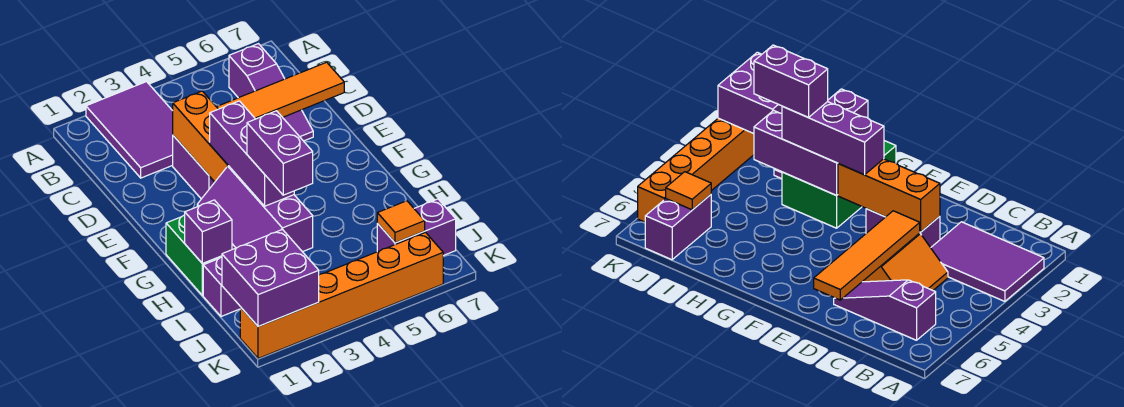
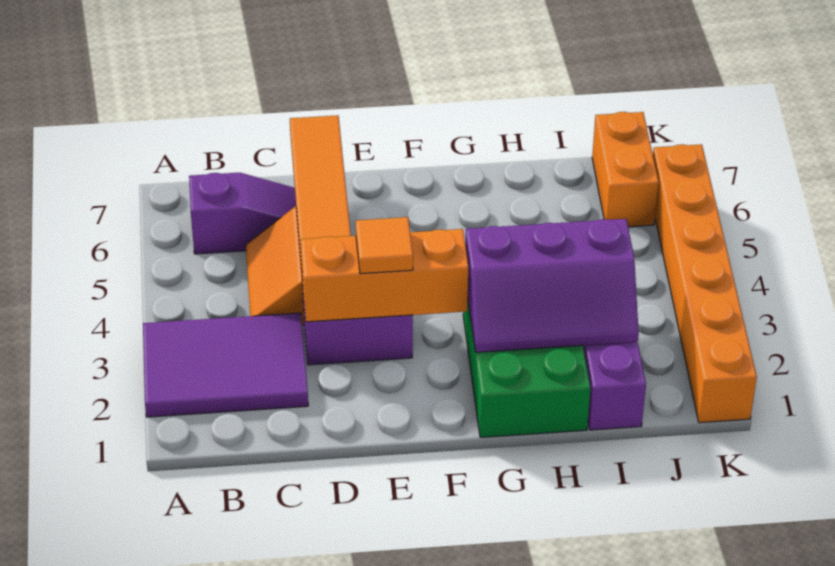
purple 1x3 brick [210,101,294,206] -> none
purple 1x1 brick [185,200,232,264] -> none
purple 1x2 brick [247,111,313,195] -> none
purple 2x2 brick [222,230,319,327] -> none
purple 1x2 brick [377,199,456,256] -> orange 1x2 brick [592,112,659,227]
orange 1x1 tile [377,201,425,243] -> orange 1x1 tile moved to [356,217,413,274]

